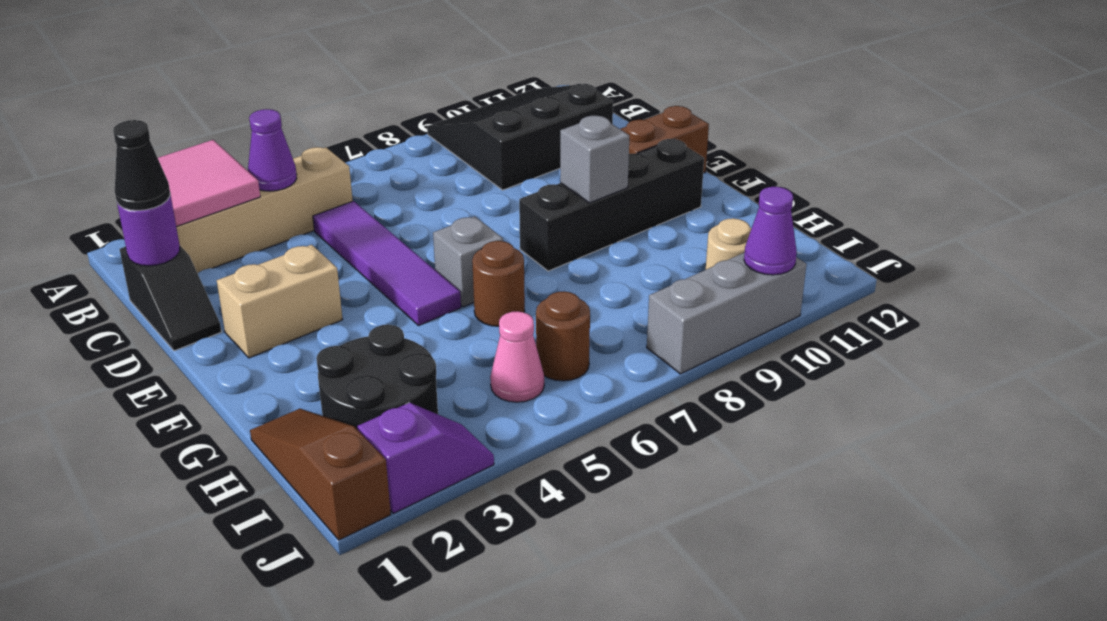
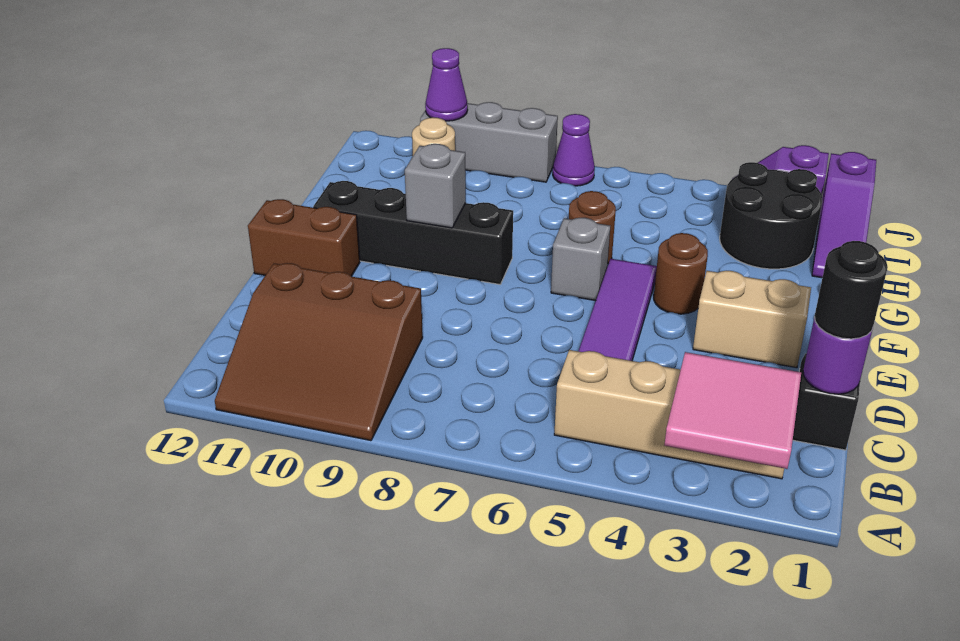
black 3x3 slope [427,84,613,190] -> brown 3x3 slope [215,263,423,441]
purple 1x1 cone [248,109,297,191] -> purple 1x1 cone moved to [553,114,595,186]
black 1x1 cone [113,120,170,210] -> black 1x1 round brick [815,241,888,339]
brown 1x3 slope [250,409,391,540] -> purple 1x3 slope [812,152,876,278]
pink 1x1 cone [490,311,544,402] -> none
brown 1x1 round brick [536,292,590,381] -> brown 1x1 round brick moved to [654,233,708,314]

